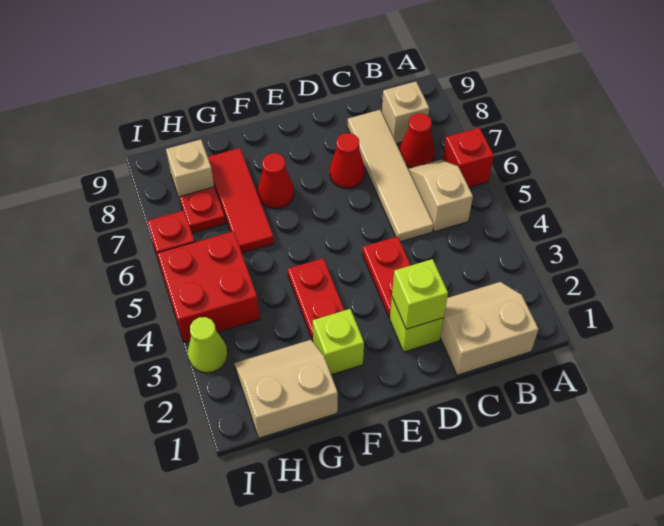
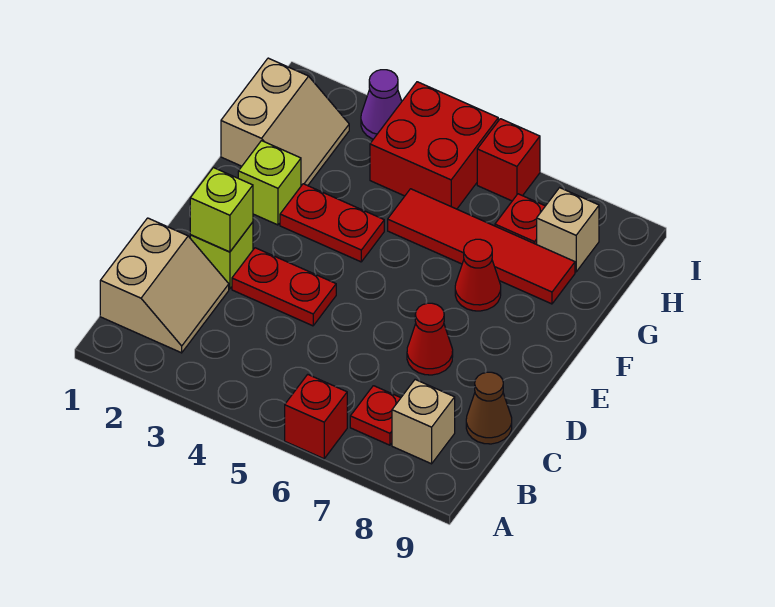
tan 1x2 slope [408,160,473,232] -> none
red 1x1 cone [400,113,435,168] -> red 1x1 plate [350,386,400,445]
tan 1x4 tile [347,110,434,242] -> none
none -> brown 1x1 cone [466,372,512,444]
red 1x3 tile [208,148,274,253] -> red 1x4 tile [388,189,575,304]
lime 1x1 cone [188,317,228,373] -> purple 1x1 cone [361,70,402,139]

